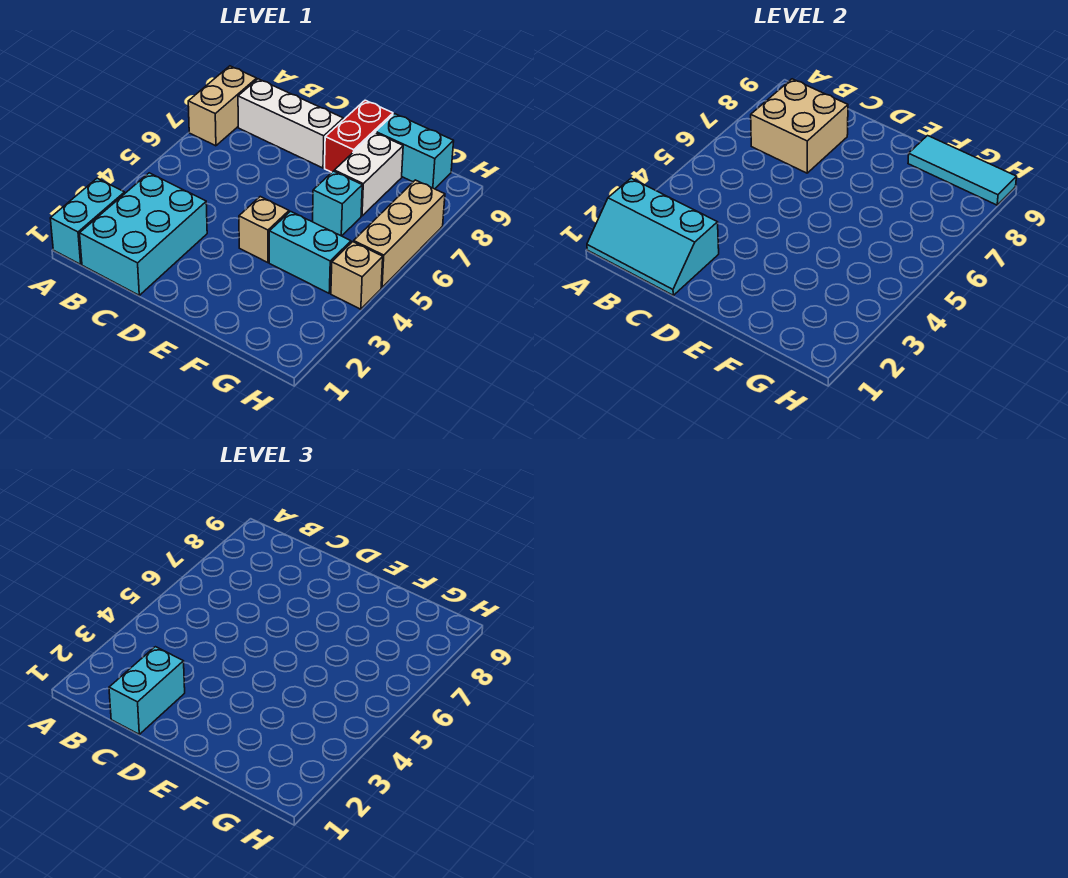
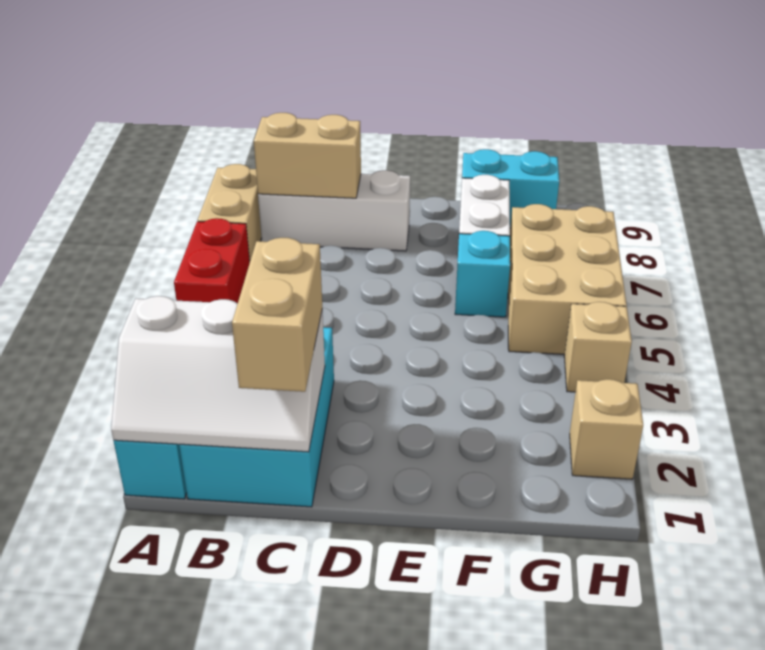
cyan 2x3 slope [587,178,719,295] -> white 2x3 slope [111,296,325,452]
tan 2x2 brick [751,79,848,173] -> tan 1x2 brick [254,113,361,198]
cyan 1x2 brick [109,647,185,734] -> tan 1x2 brick [232,238,322,392]
tan 1x1 brick [239,197,289,263] -> tan 1x1 brick moved to [570,379,643,479]
red 1x2 brick [325,100,393,172] -> red 1x2 brick moved to [174,218,250,303]
cyan 1x2 brick [269,211,351,293] -> none
cyan 1x3 tile [908,136,1016,205] -> none
tan 1x3 brick [354,180,445,287] -> tan 2x3 brick [508,204,627,354]

